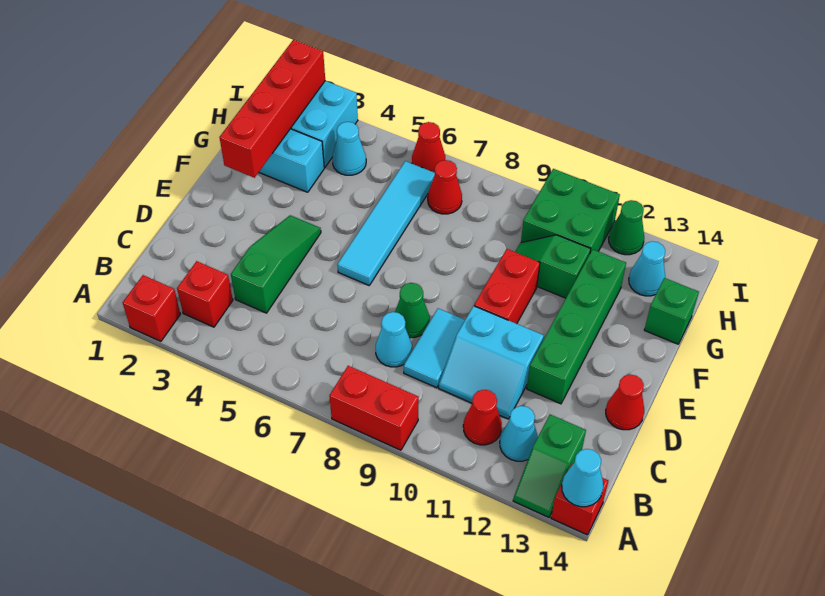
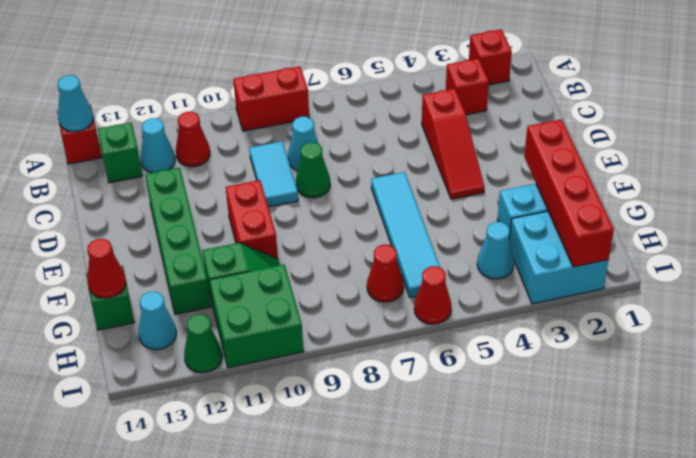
green 1x3 slope [231,215,321,313] -> red 1x3 slope [422,89,485,199]
cyan 2x2 slope [439,306,544,419] -> none
red 1x1 cone [606,374,644,430] -> red 1x1 cone moved to [87,239,126,298]

